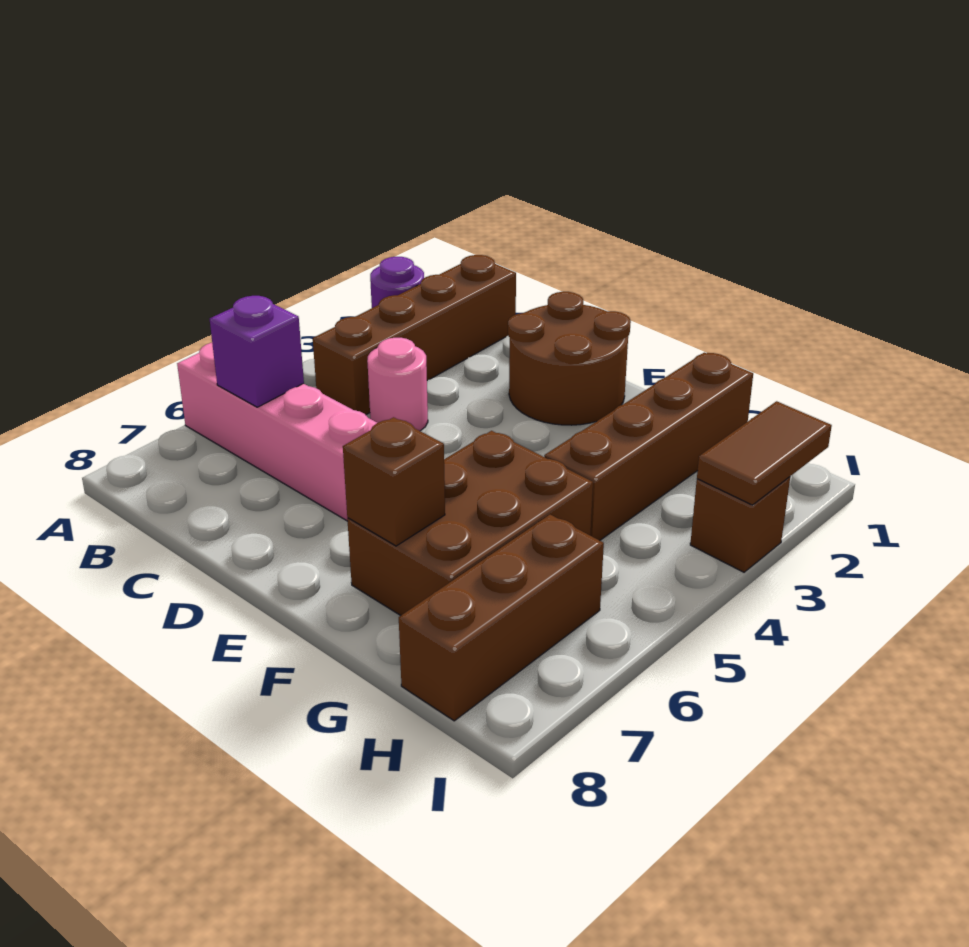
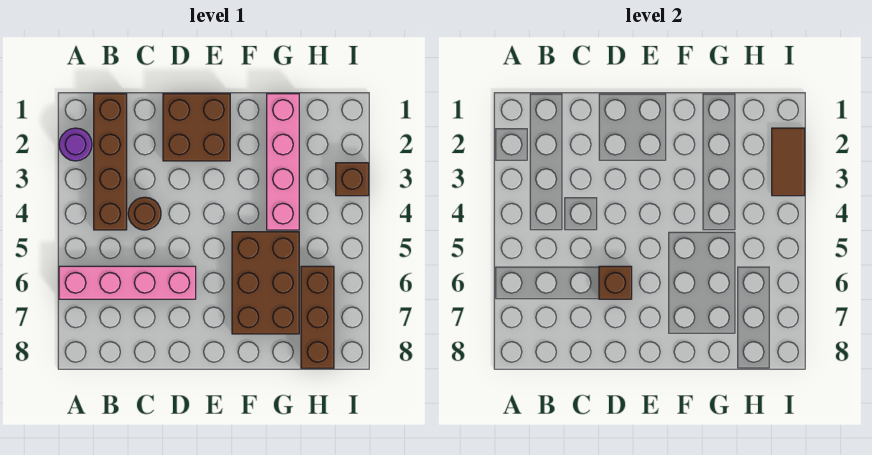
purple 1x1 brick [210,296,304,407] -> none
pink 1x1 round brick [367,338,428,431] -> brown 1x1 round brick [128,197,161,230]
brown 2x2 round brick [508,292,631,425] -> brown 2x2 brick [163,94,230,161]
brown 1x1 brick [343,417,445,546] -> brown 1x1 brick moved to [599,266,632,299]
brown 1x4 brick [544,353,753,541] -> pink 1x4 brick [267,94,299,230]

